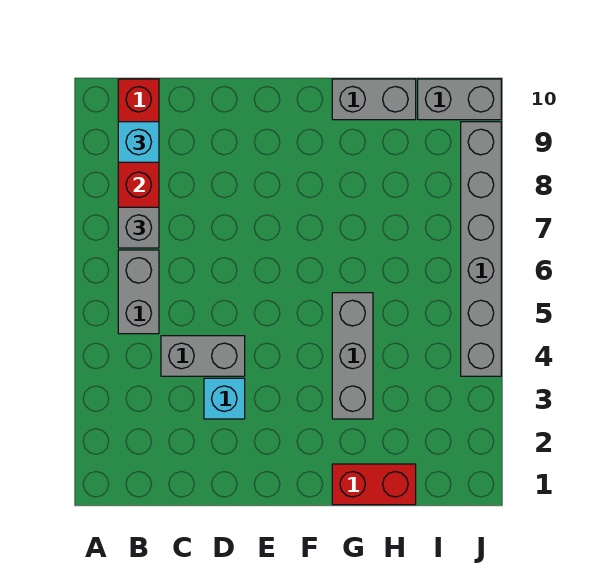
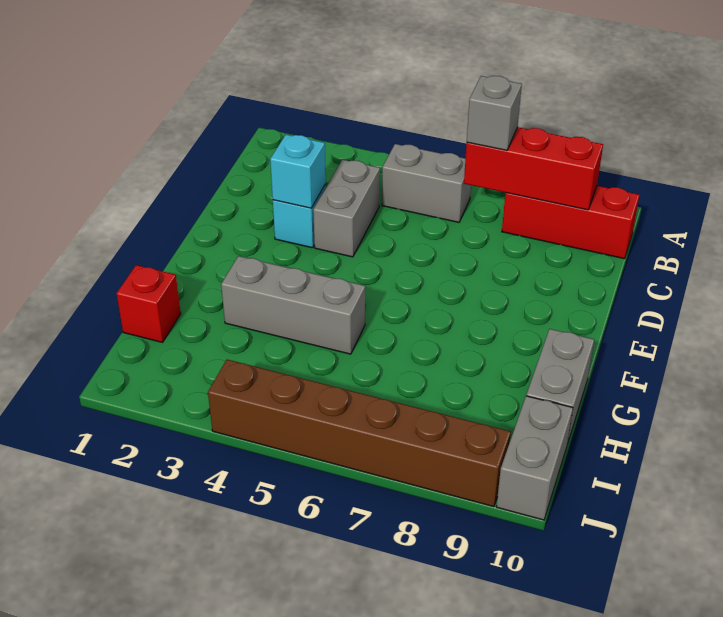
cyan 1x1 brick [118,122,159,162] -> cyan 1x1 brick moved to [270,135,326,208]
red 1x2 brick [332,464,416,505] -> red 1x1 brick [117,265,181,342]
grey 1x6 brick [461,122,501,376] -> brown 1x6 brick [208,360,511,507]

